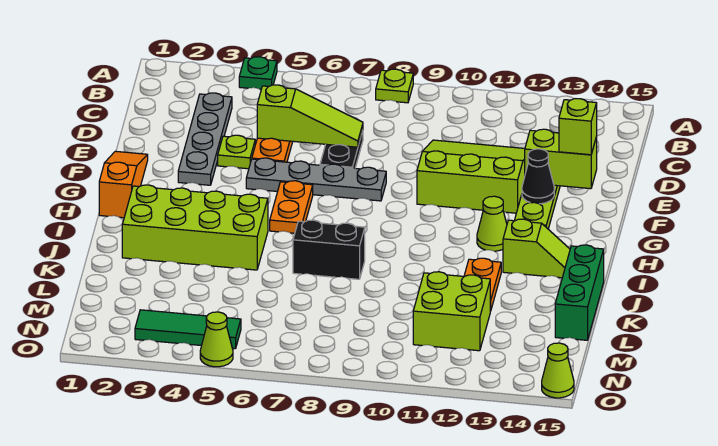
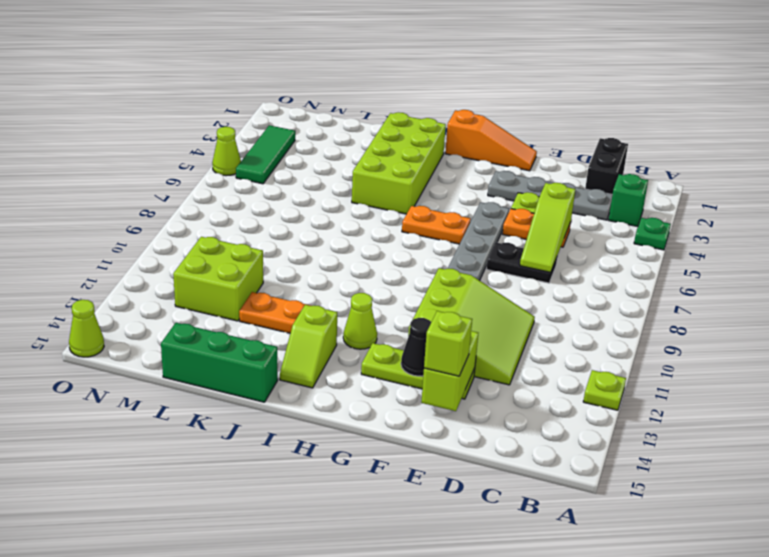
lime 1x1 plate [376,69,413,103] -> lime 1x1 plate moved to [583,370,626,410]
none -> green 1x1 brick [609,174,648,227]
black 1x2 brick [293,220,365,279] -> black 1x2 brick moved to [585,138,628,195]

